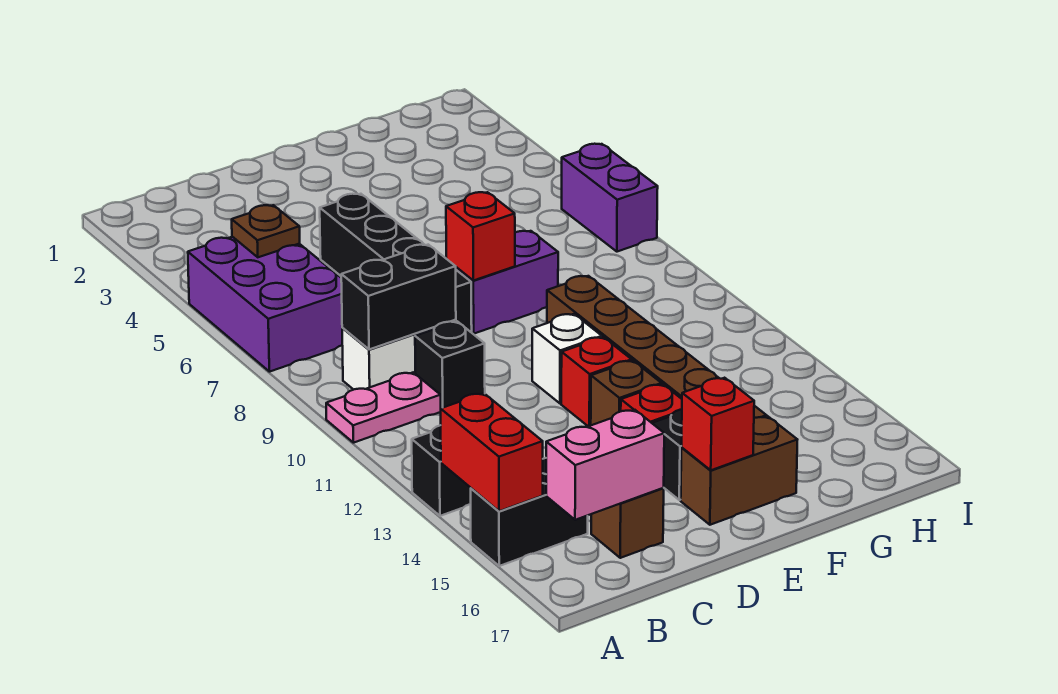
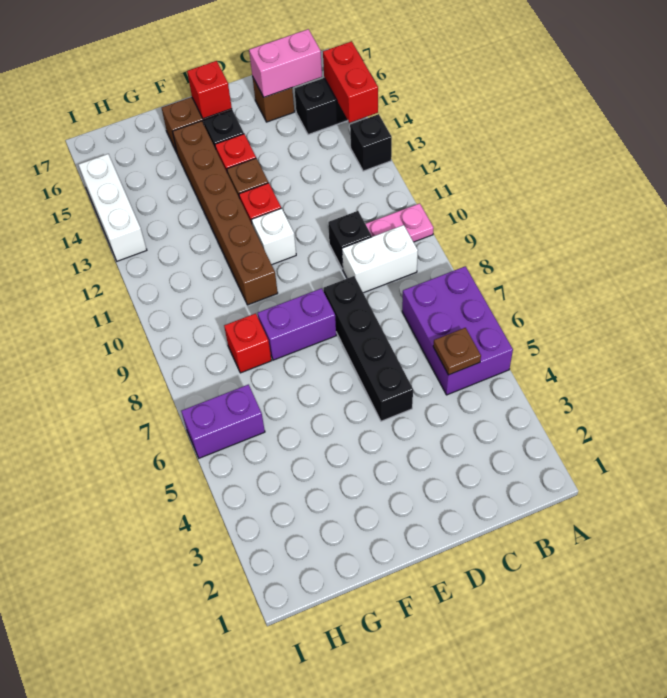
black 1x2 brick [341,245,456,349] -> none
red 1x1 brick [446,192,515,281] -> red 1x1 brick moved to [224,313,271,373]
purple 1x2 brick [562,144,658,252] -> purple 1x2 brick turned to [181,385,265,458]
none -> white 1x3 brick [79,154,147,261]

